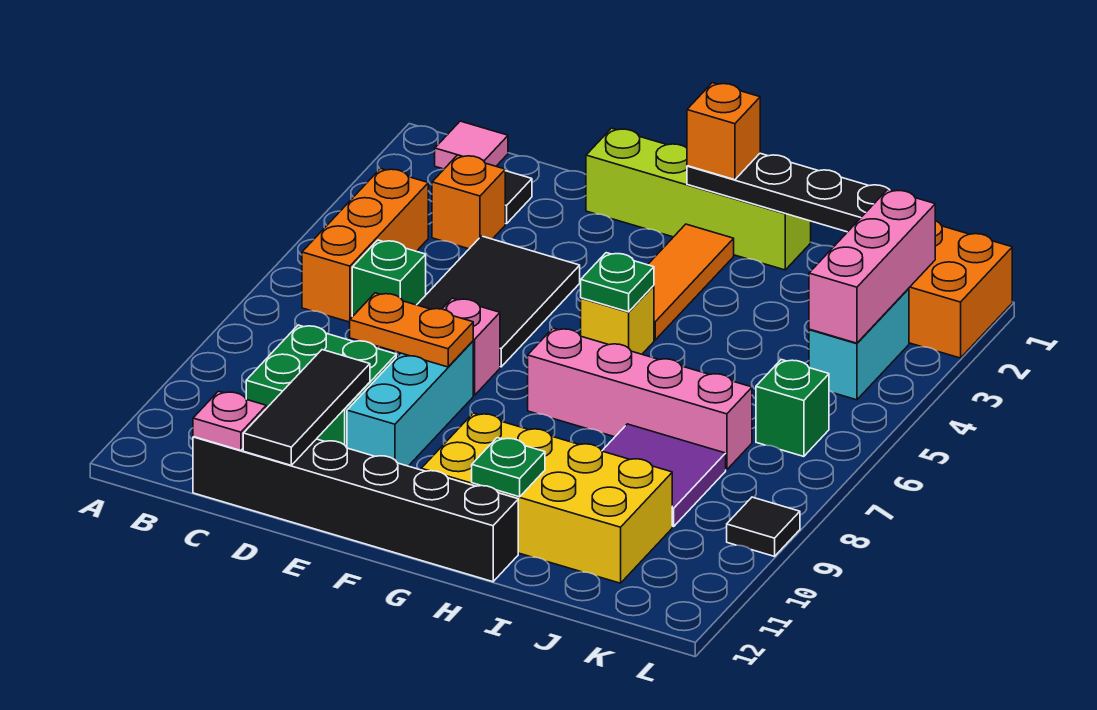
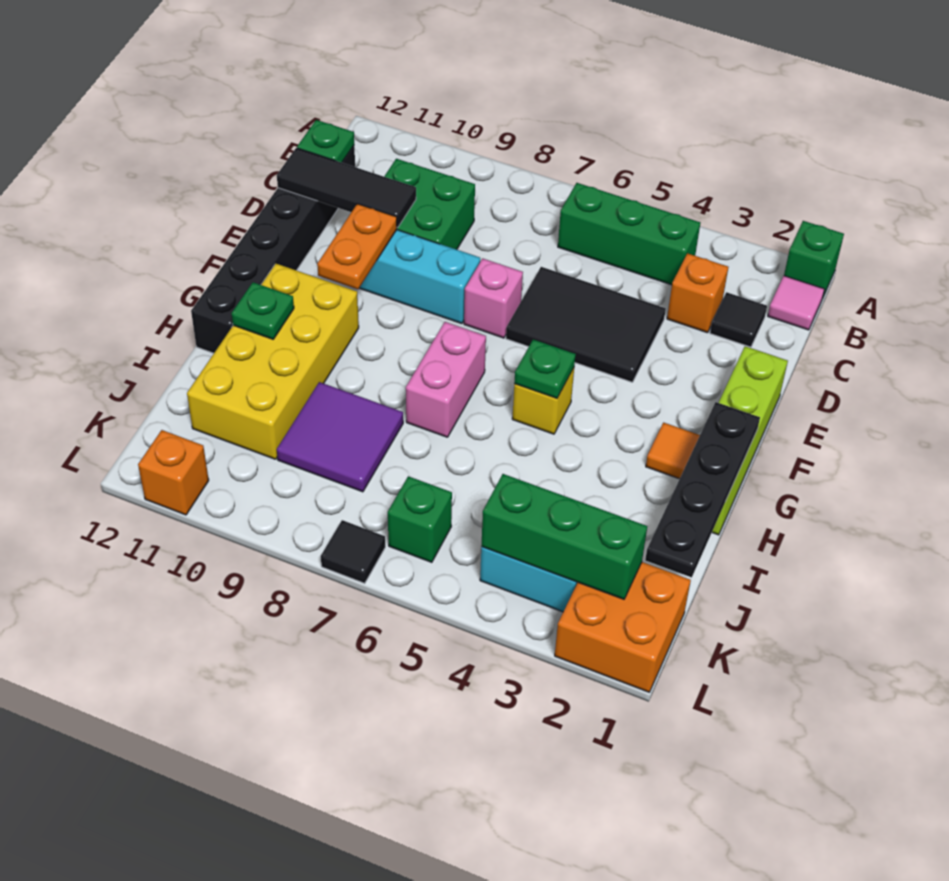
orange 1x3 brick [302,169,428,322] -> green 1x3 brick [558,183,700,285]
green 1x1 brick [352,240,426,317] -> green 1x1 brick moved to [784,221,844,299]
pink 1x1 plate [193,391,266,450] -> green 1x1 plate [297,120,354,163]
orange 1x2 plate [350,293,473,367] -> orange 1x2 plate moved to [317,204,397,289]
orange 1x1 brick [687,83,760,180] -> orange 1x1 brick moved to [138,430,209,515]
orange 1x3 tile [648,224,734,340] -> orange 1x1 tile [646,423,700,479]
pink 1x4 brick [528,328,752,470] -> pink 1x2 brick [406,322,486,437]
pink 1x3 brick [809,190,935,343] -> green 1x3 brick [481,474,647,599]
black 1x1 tile [727,497,800,556] -> black 1x1 tile moved to [321,520,385,583]

